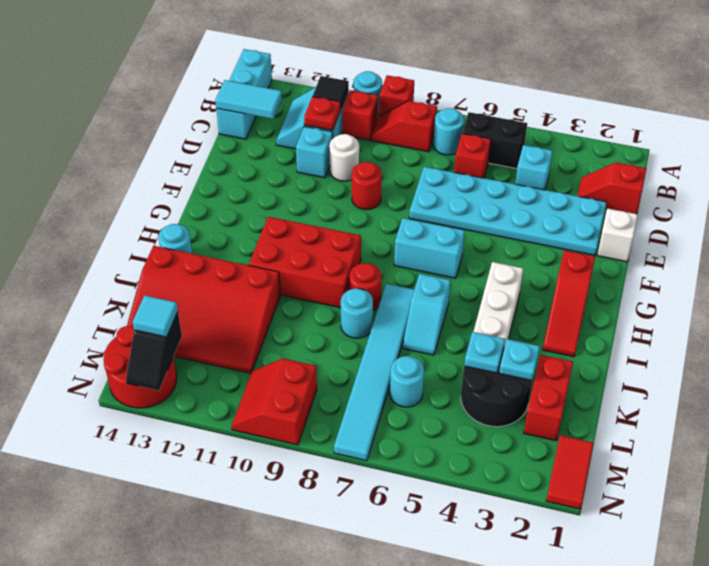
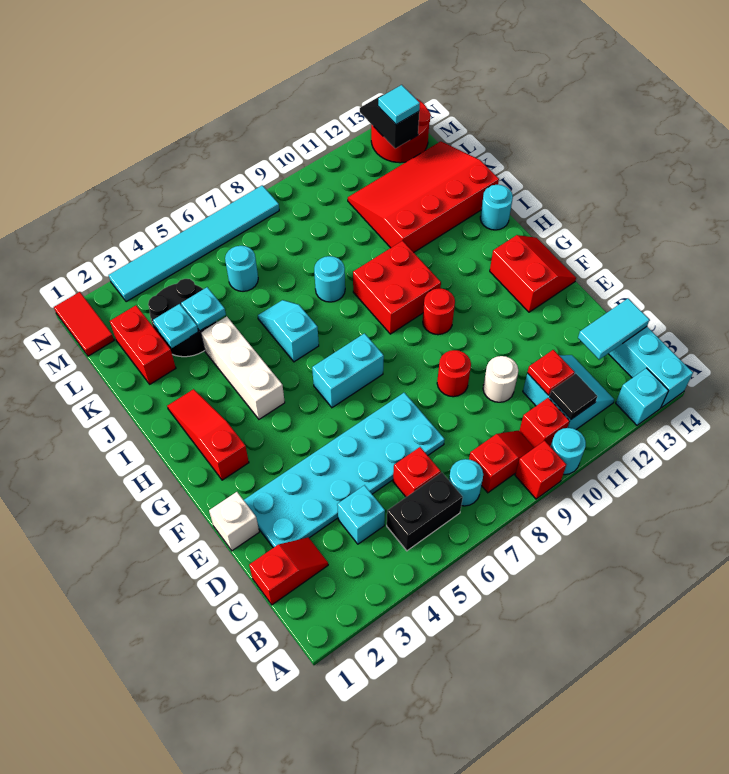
cyan 1x1 brick [296,126,333,178] -> cyan 1x1 brick moved to [616,368,669,425]
red 2x3 brick [249,217,361,308] -> red 2x2 brick [353,241,441,334]
cyan 1x6 tile [334,284,414,461] -> cyan 1x6 tile turned to [109,185,279,302]
red 1x1 round brick [350,263,382,310] -> red 1x1 round brick moved to [423,288,455,335]
red 2x2 slope [231,359,317,445] -> red 2x2 slope moved to [490,235,576,312]

